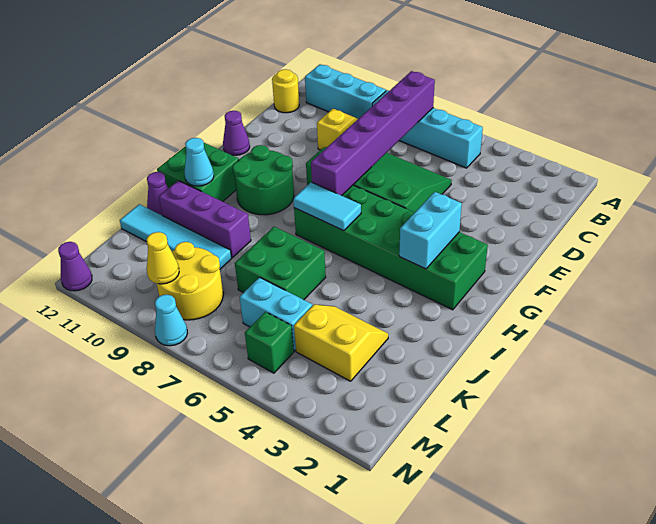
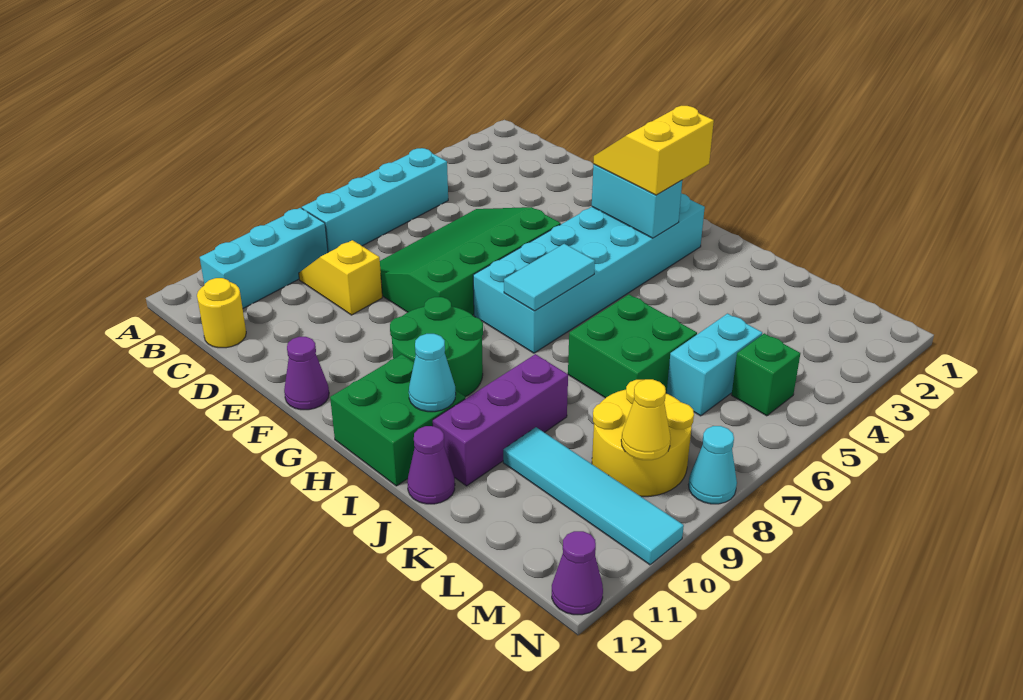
purple 1x6 brick [311,71,435,196] -> none
green 2x6 brick [294,185,488,310] -> cyan 2x6 brick [473,193,705,353]
yellow 2x2 slope [294,304,388,381] -> yellow 2x2 slope moved to [593,106,714,195]
cyan 1x4 tile [120,204,232,269] -> cyan 1x4 tile turned to [503,427,684,565]

